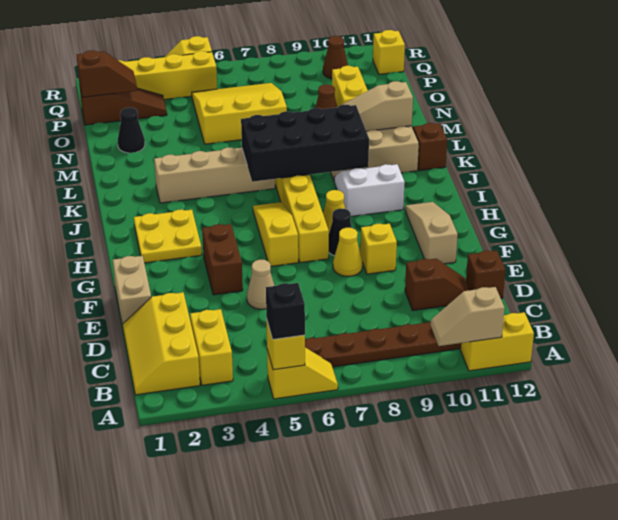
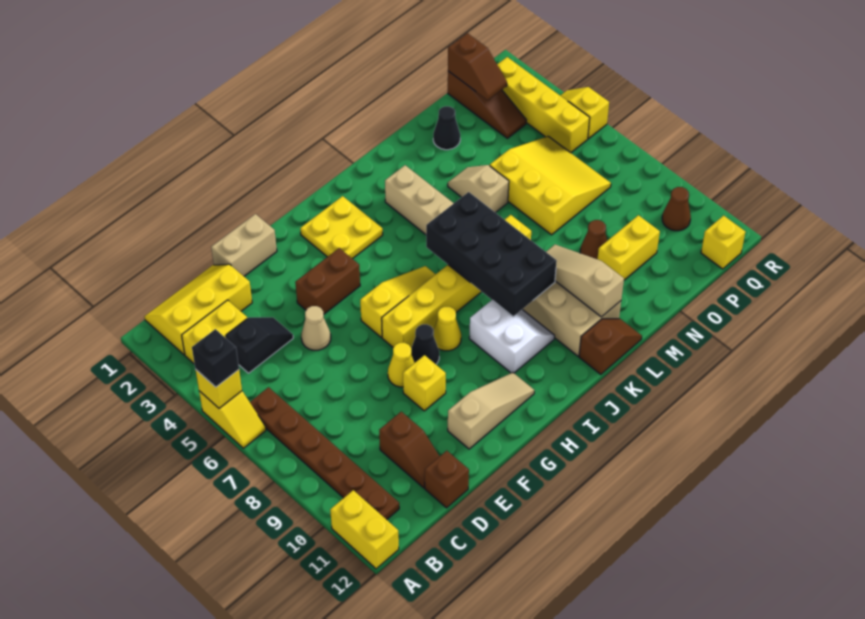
tan 1x2 slope [430,287,505,346] -> tan 1x2 slope moved to [448,165,509,213]
none -> black 1x2 slope [226,317,293,373]

